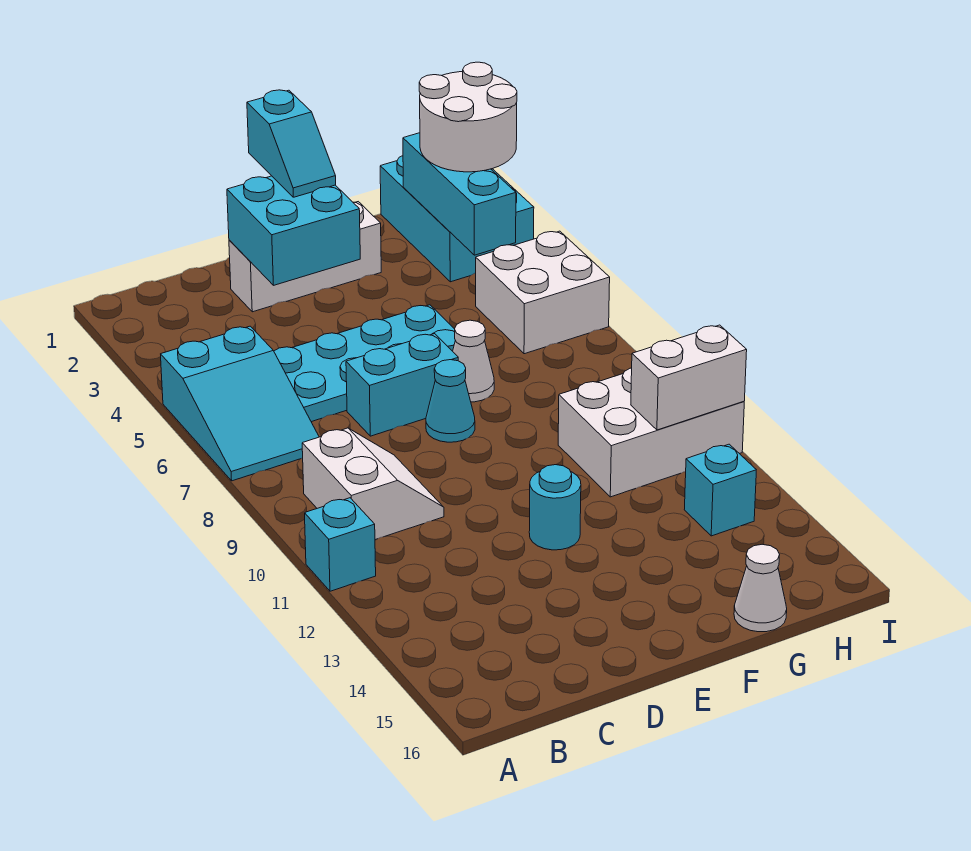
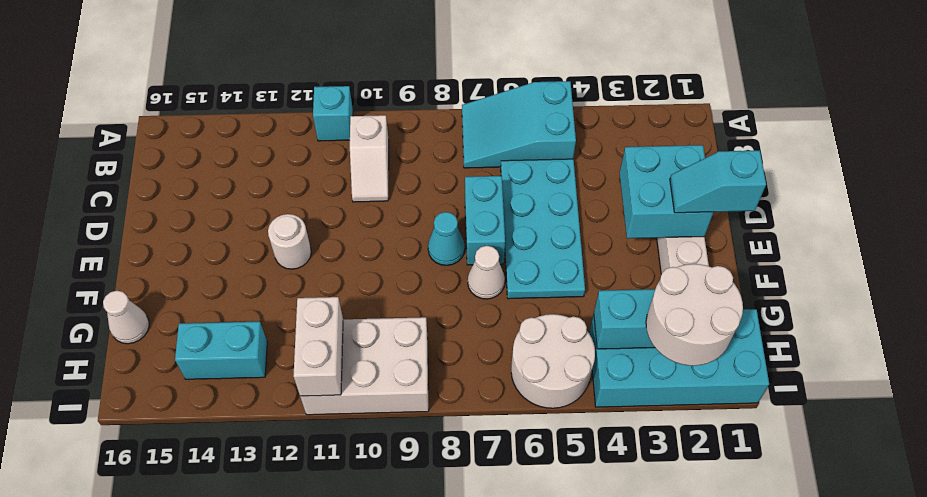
white 2x2 slope [302,428,444,540] -> white 1x2 slope [350,115,389,202]
cyan 1x1 round brick [529,465,581,550] -> white 1x1 round brick [268,214,311,269]
white 2x3 brick [558,368,744,497] -> white 2x3 brick turned to [300,317,429,415]
cyan 2x3 brick [380,156,534,282] -> cyan 2x4 brick [589,309,769,407]
white 2x2 brick [476,231,610,354] -> white 2x2 round brick [511,314,595,408]
cyan 1x1 brick [684,444,756,536] -> cyan 1x2 brick [175,321,267,379]

